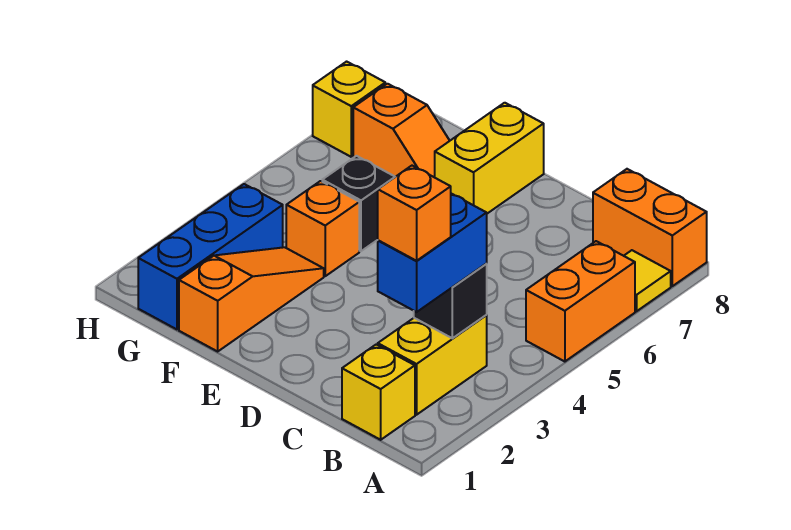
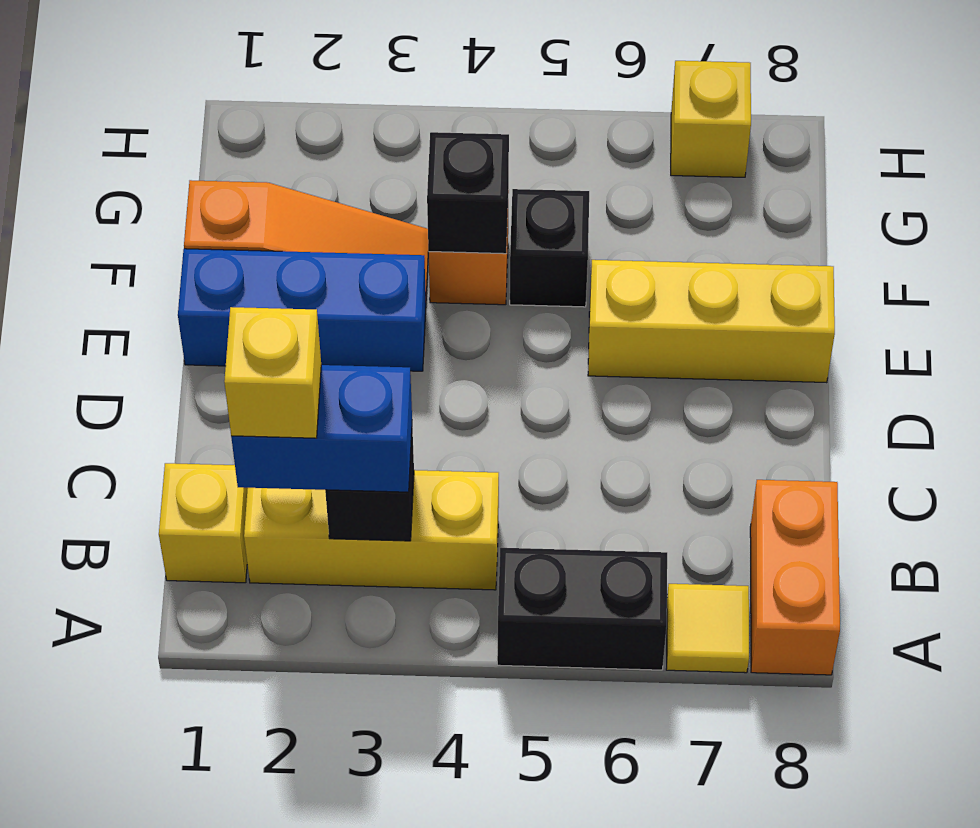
orange 1x2 brick [526,241,635,362] -> black 1x2 brick [497,548,667,670]
yellow 1x2 brick [378,315,487,415] -> yellow 1x3 brick [244,470,499,590]
orange 1x1 brick [378,166,451,261] -> yellow 1x1 brick [224,307,321,438]
yellow 1x2 brick [435,103,544,214] -> yellow 1x3 brick [588,260,835,383]
none -> black 1x1 brick [427,132,509,254]
orange 1x2 slope [353,84,450,177] -> none
blue 1x3 brick [138,184,283,329] -> blue 1x3 brick moved to [178,249,426,371]

